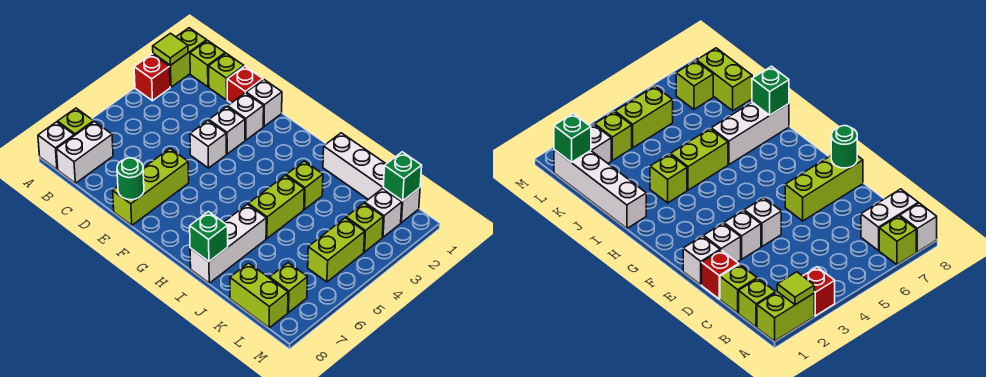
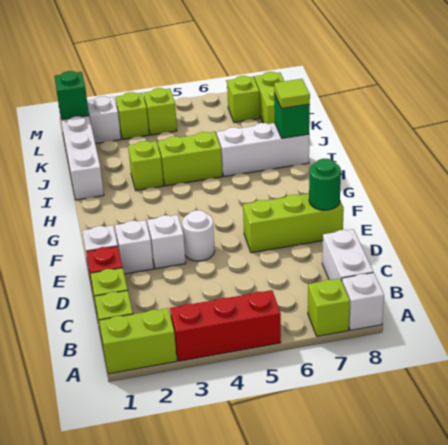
lime 1x1 tile [153,33,188,65] -> lime 1x1 tile moved to [274,79,310,108]
red 1x1 brick [134,54,170,101] -> red 1x3 brick [170,290,281,361]
white 1x2 brick [56,122,113,183] -> white 1x2 brick turned to [322,229,373,281]
white 1x1 brick [190,121,226,168] -> white 1x1 round brick [182,210,215,261]
lime 1x2 brick [308,218,365,282] -> lime 1x1 brick [144,88,177,135]

